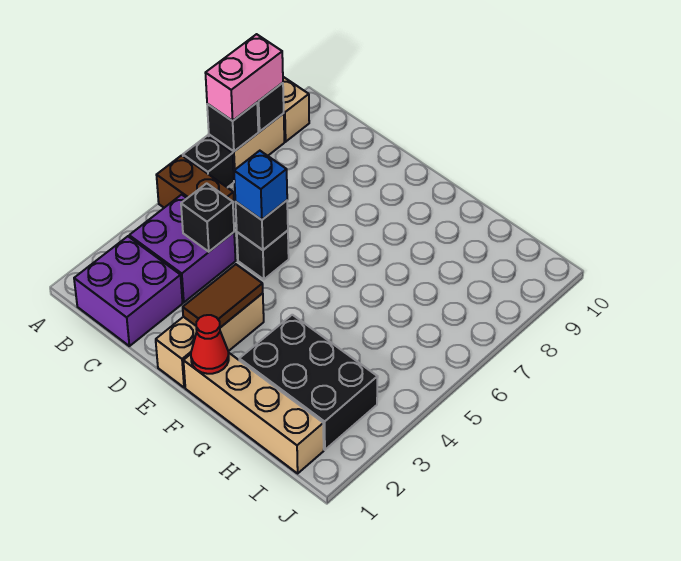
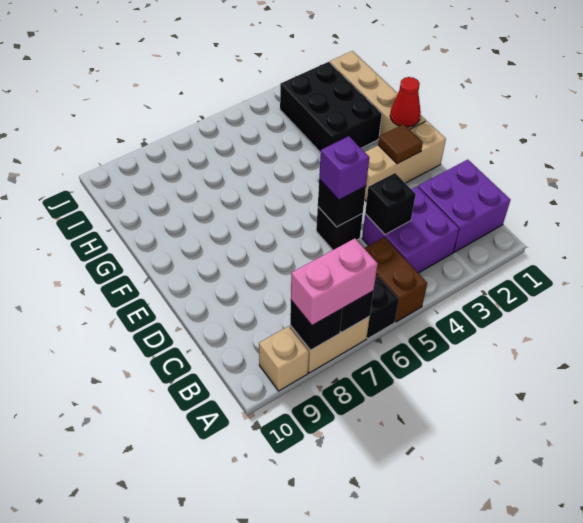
blue 1x1 brick [234,151,287,220] -> purple 1x1 brick [319,136,369,200]
brown 1x2 tile [183,264,263,327] -> brown 1x1 tile [378,124,423,164]

